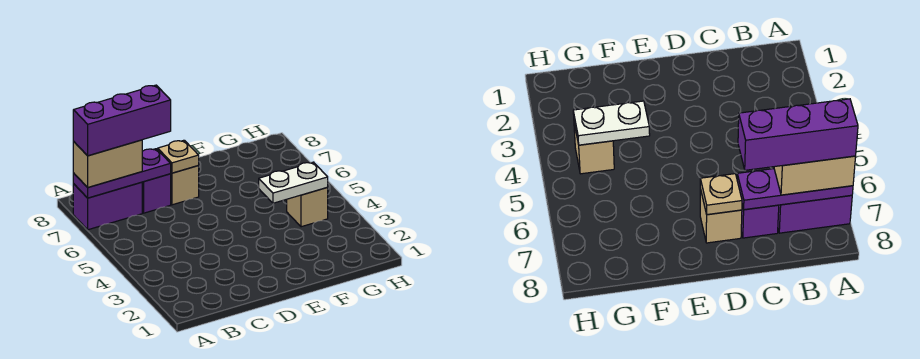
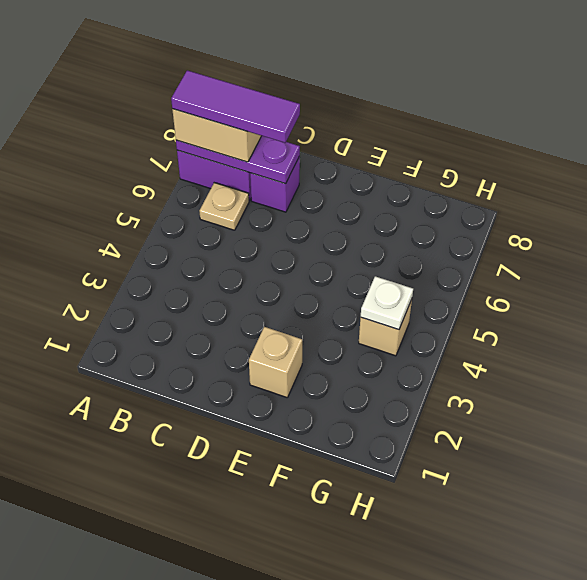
purple 1x3 brick [73,85,171,156] -> purple 1x3 tile [171,70,300,143]
tan 1x1 brick [171,166,199,205] -> tan 1x1 brick moved to [249,327,302,398]
tan 1x1 plate [158,140,199,173] -> tan 1x1 plate moved to [199,183,249,230]
white 1x2 plate [259,162,328,203] -> white 1x1 plate [361,276,413,330]

